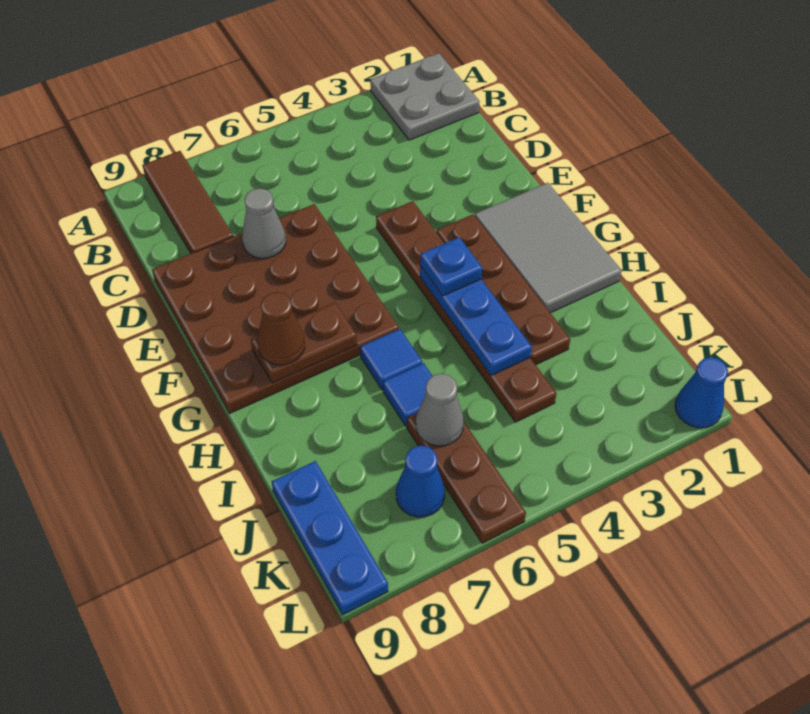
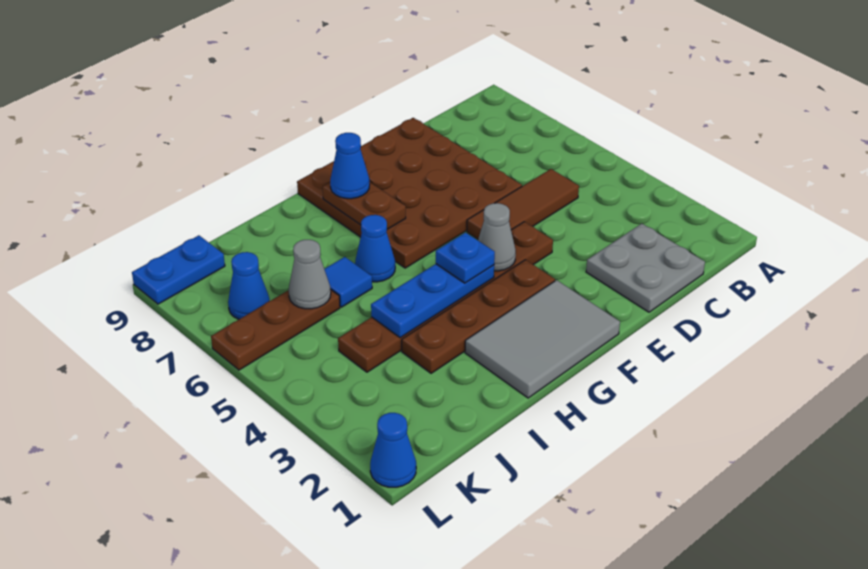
grey 2x2 plate [370,53,479,140] -> grey 2x2 plate moved to [586,224,705,312]
brown 1x3 tile [143,151,233,254] -> brown 1x3 tile moved to [467,169,579,239]
grey 1x1 cone [242,188,286,258] -> grey 1x1 cone moved to [478,203,516,271]
brown 1x1 cone [258,292,305,365] -> blue 1x1 cone [330,133,370,199]
blue 1x1 tile [360,329,422,390] -> blue 1x1 cone [355,215,395,282]
blue 1x3 plate [272,461,388,615] -> blue 1x2 plate [132,235,225,304]

